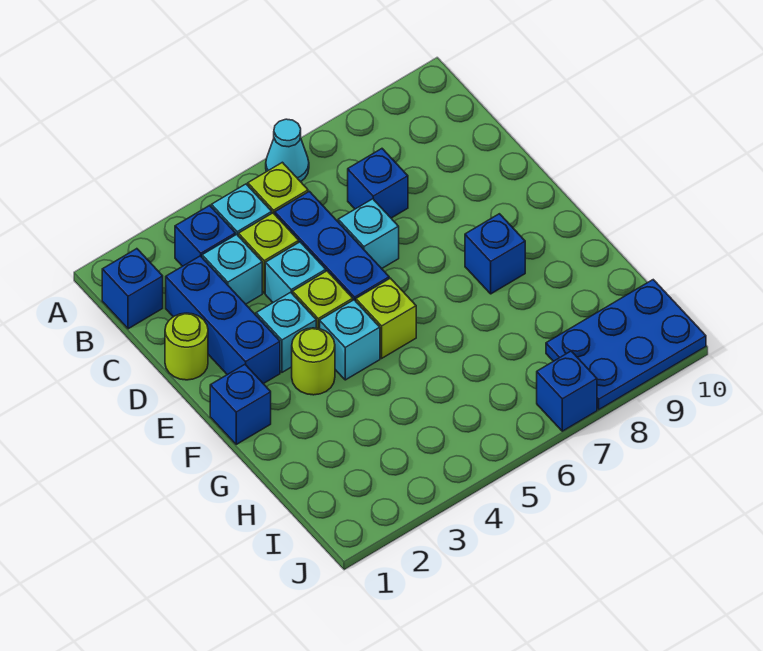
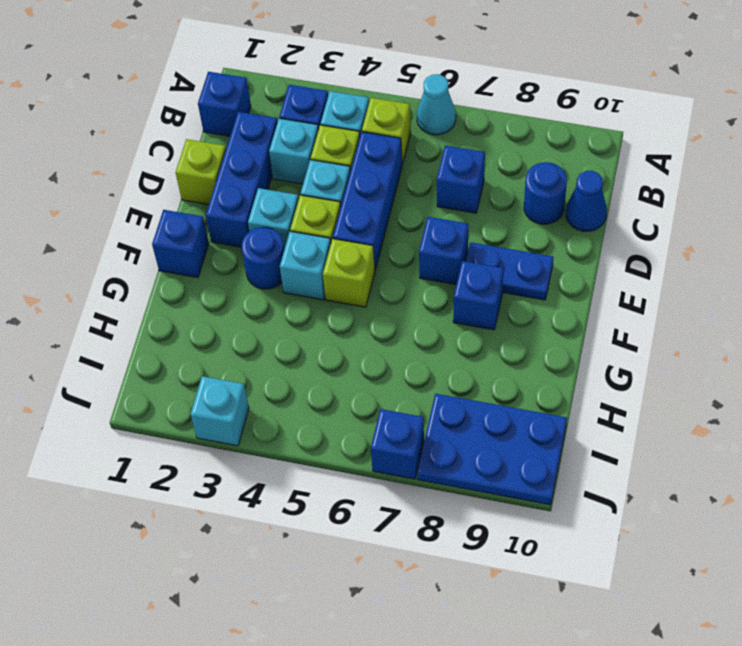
none -> blue 1x1 round brick [524,162,567,224]
none -> blue 1x1 cone [566,171,607,231]
lime 1x1 round brick [165,313,208,380] -> lime 1x1 brick [176,139,226,205]
cyan 1x1 brick [338,199,399,269] -> cyan 1x1 brick moved to [191,376,249,446]
none -> blue 1x1 brick [419,217,468,285]
none -> blue 1x2 plate [466,242,553,300]
lime 1x1 round brick [292,328,335,395] -> blue 1x1 round brick [241,227,284,289]

